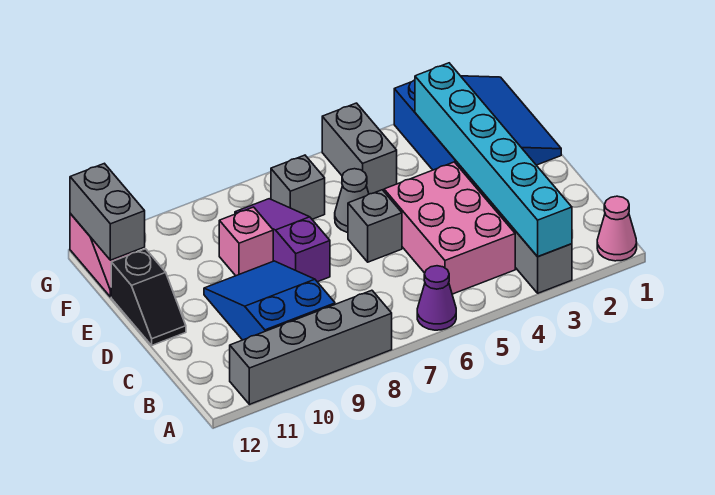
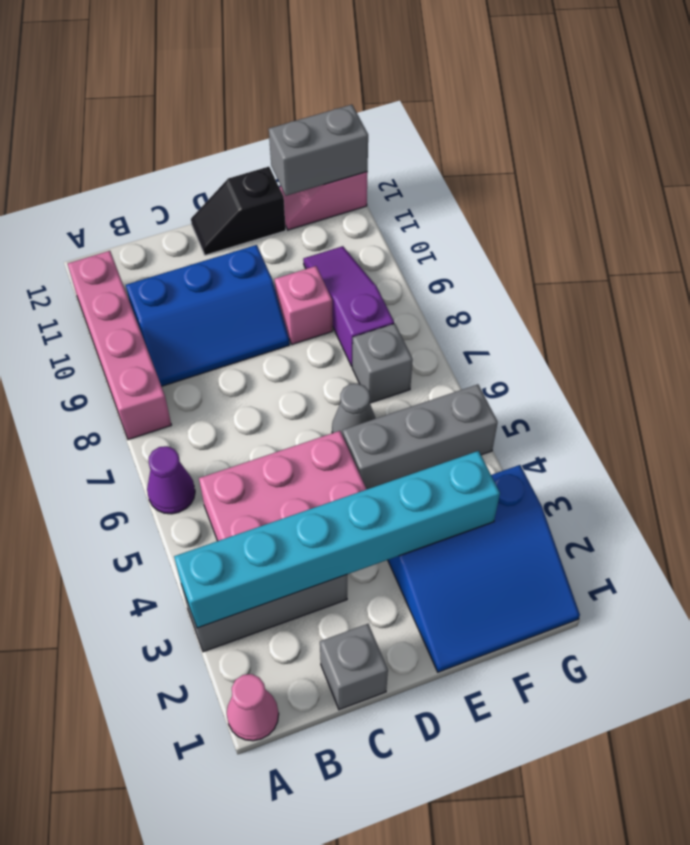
grey 1x4 brick [230,290,392,404] -> pink 1x4 brick [68,251,171,440]
blue 2x3 slope [204,261,335,340] -> blue 2x3 slope turned to [126,245,290,386]
grey 1x1 brick [348,190,402,262] -> grey 1x1 brick moved to [320,624,388,710]
purple 1x3 slope [235,199,330,282] -> purple 1x3 slope turned to [303,246,394,366]
grey 1x2 brick [322,103,397,194] -> grey 1x3 brick [343,384,498,489]

